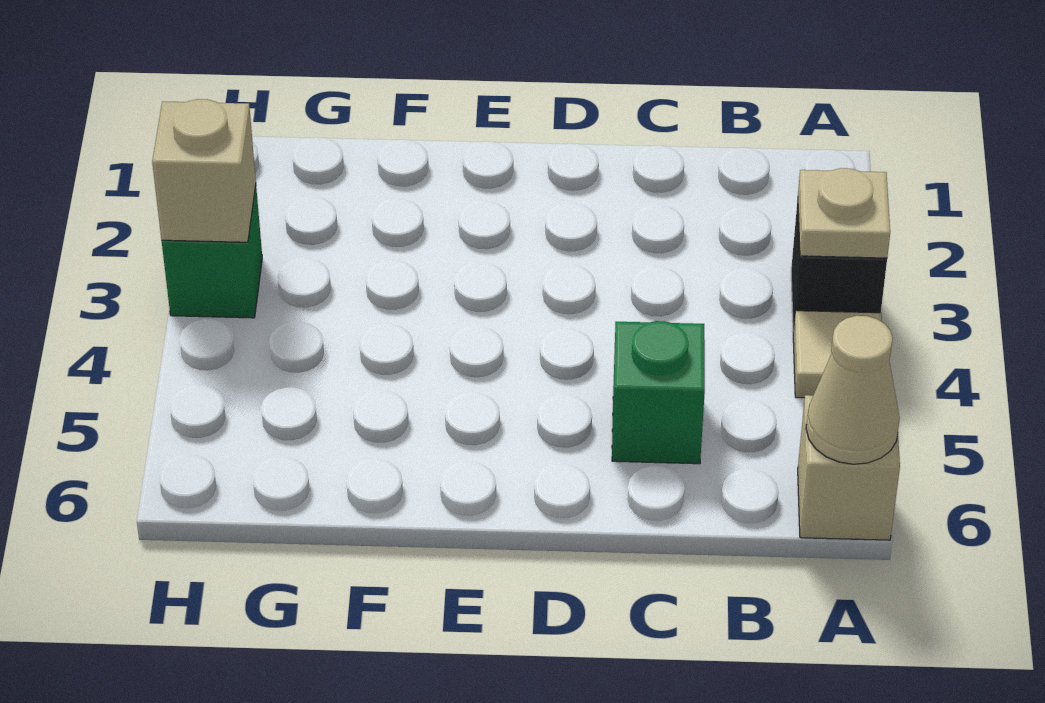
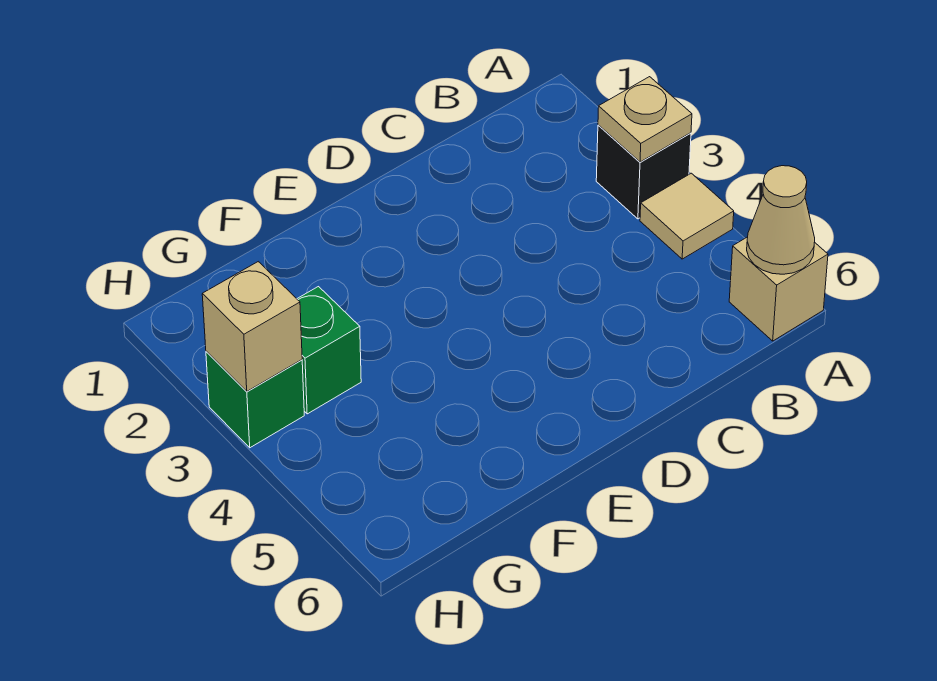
green 1x1 brick [612,321,705,464] -> green 1x1 brick moved to [297,287,361,414]

